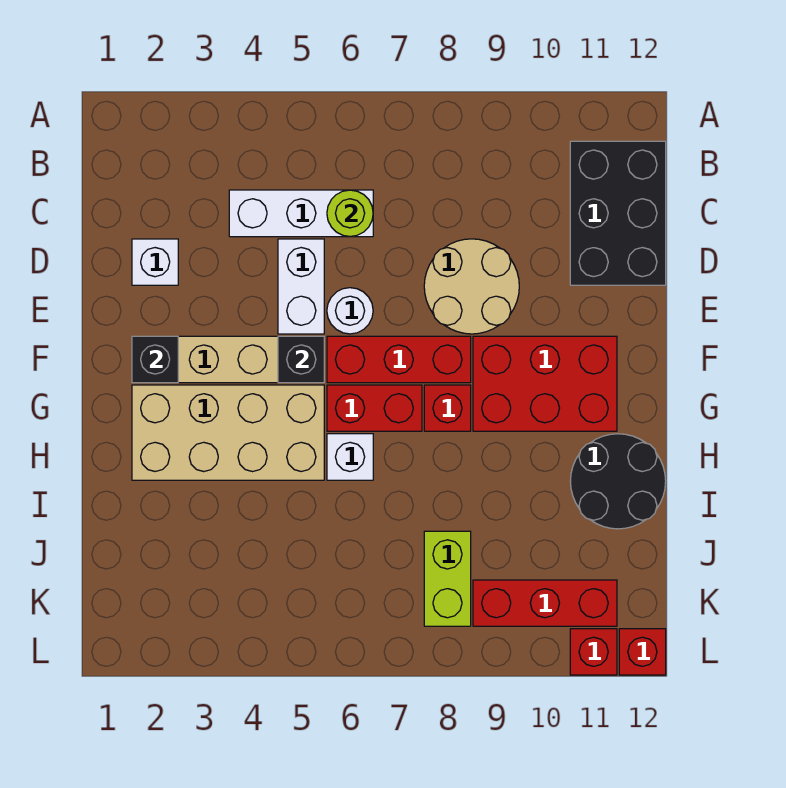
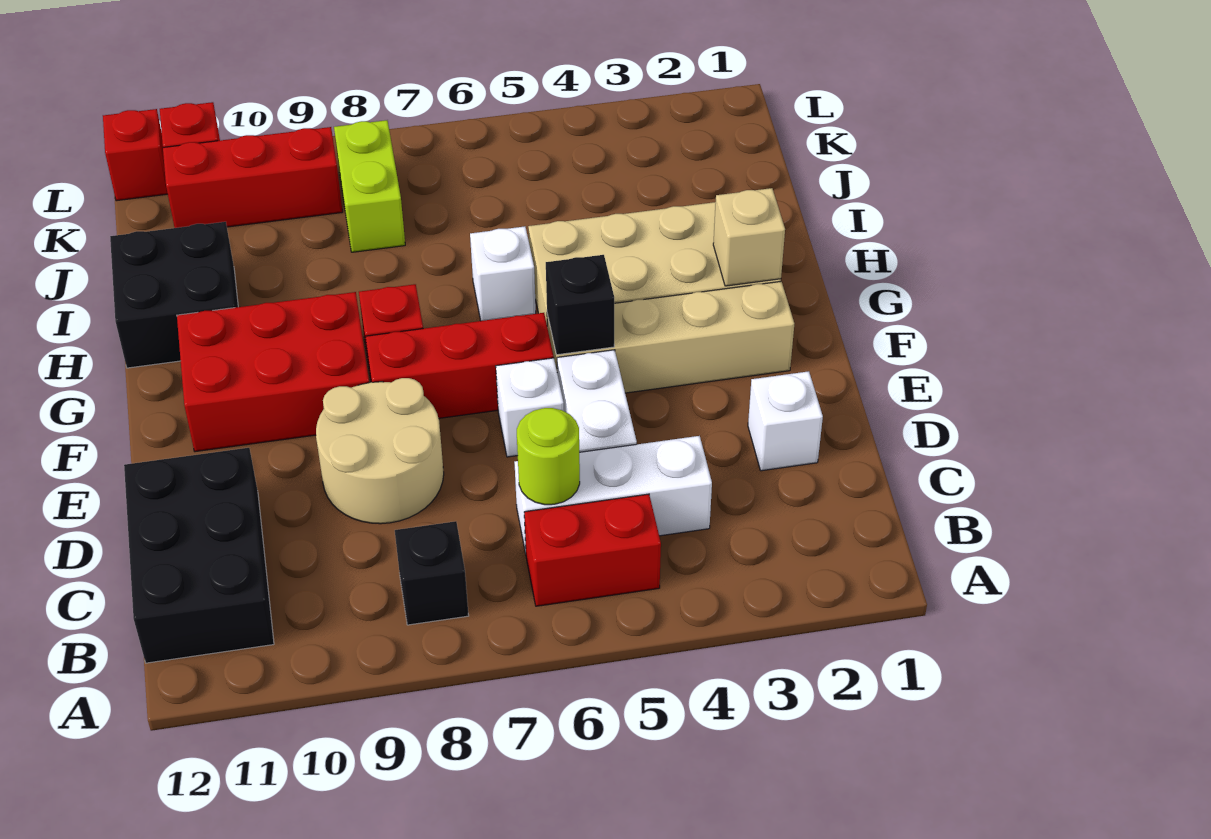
white 1x1 round brick [327,288,373,334] -> white 1x1 brick [496,358,564,457]
black 1x1 brick [132,336,178,383] -> black 1x1 brick moved to [395,521,469,625]
none -> tan 1x1 brick [713,188,785,286]
red 1x2 brick [327,385,422,431] -> red 1x2 brick moved to [524,494,661,606]
black 2x2 round brick [570,434,666,529] -> black 2x2 brick [110,222,238,368]

